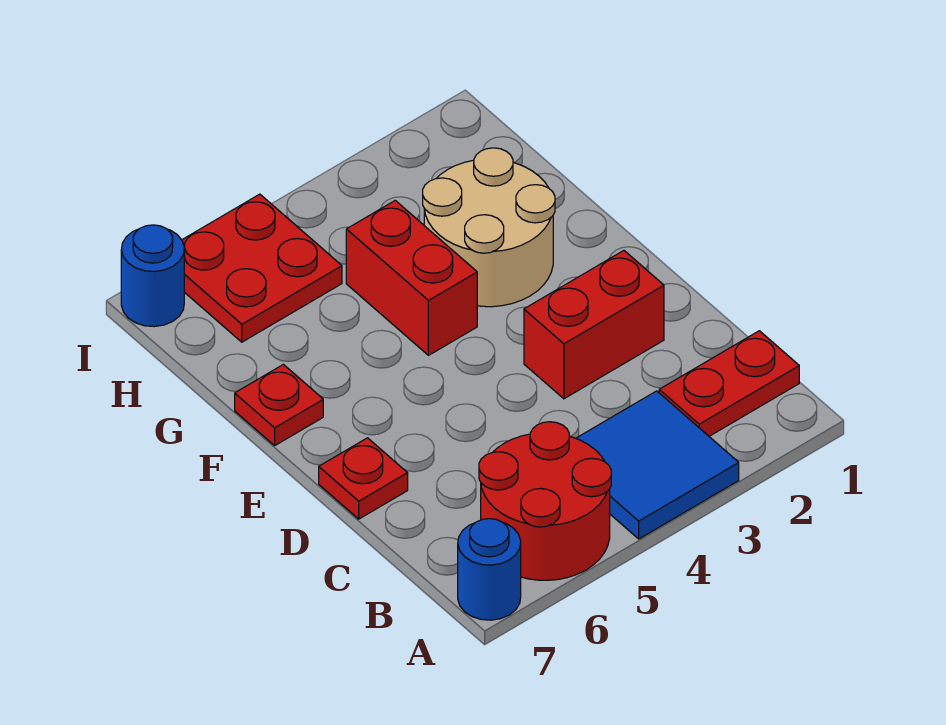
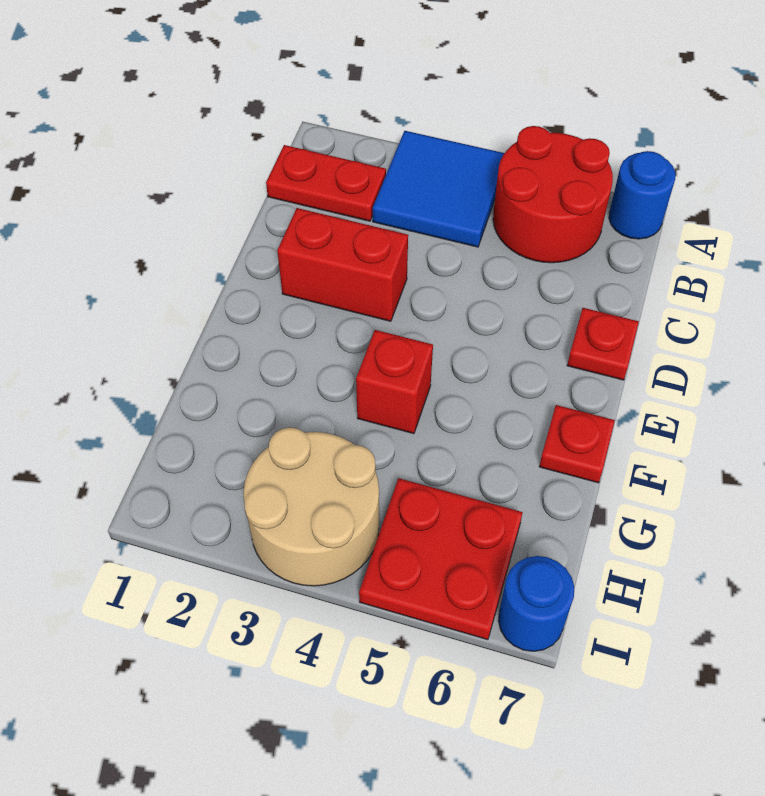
tan 2x2 round brick [423,148,555,307] -> tan 2x2 round brick moved to [244,427,379,586]
red 1x2 brick [346,201,477,355] -> red 1x1 brick [356,330,433,434]

